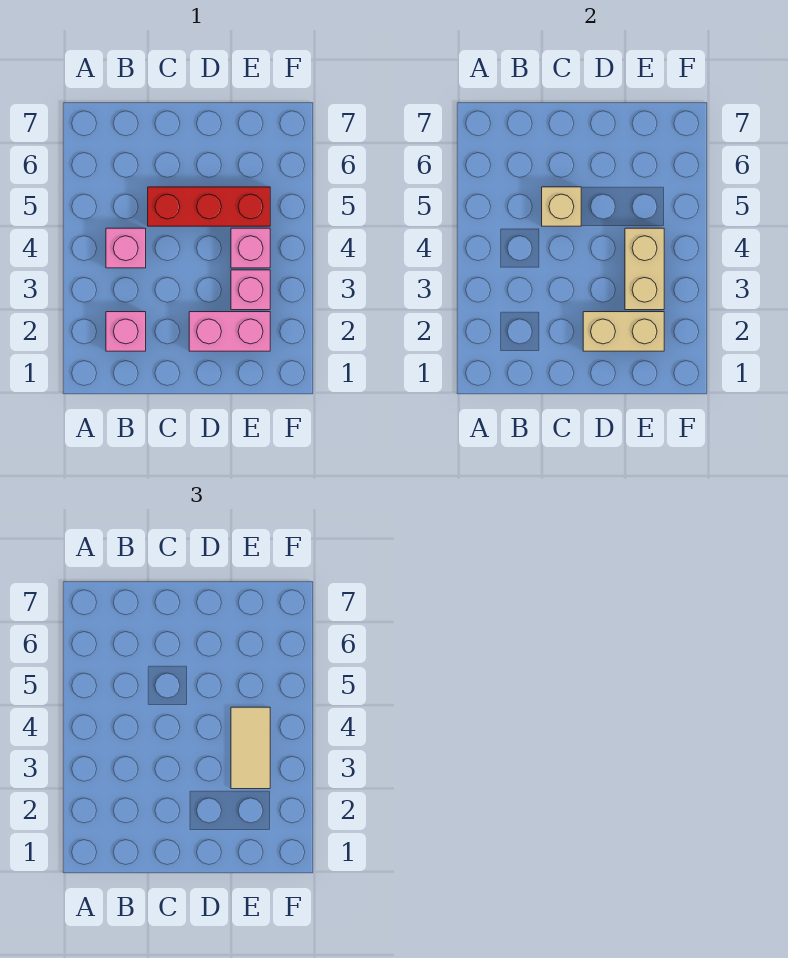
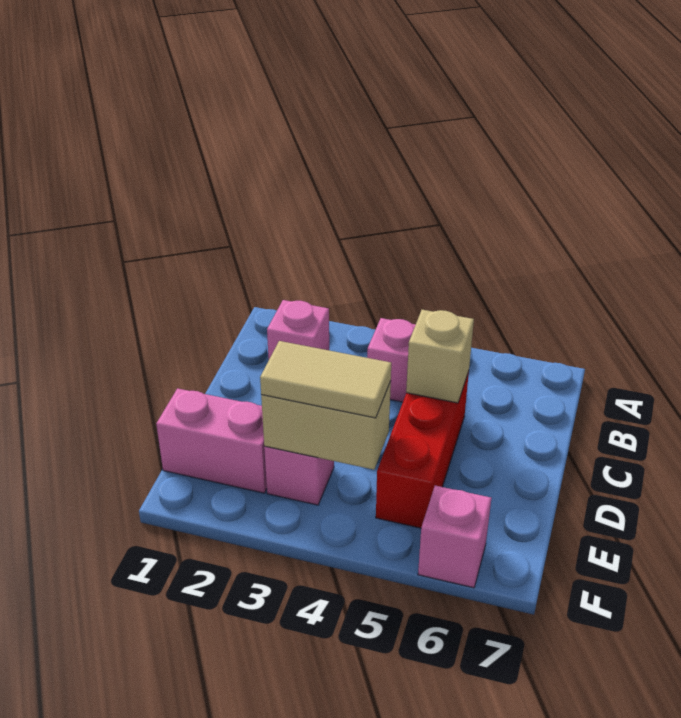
pink 1x2 brick [189,312,270,351] -> pink 1x2 brick turned to [156,388,267,493]
tan 1x2 brick [583,312,664,351] -> none
pink 1x1 brick [231,228,270,268] -> pink 1x1 brick moved to [418,486,491,588]

